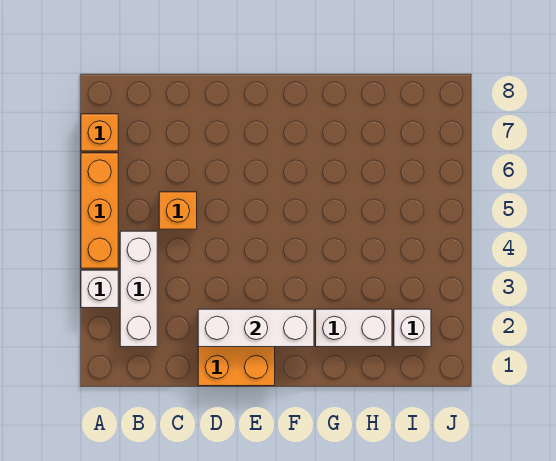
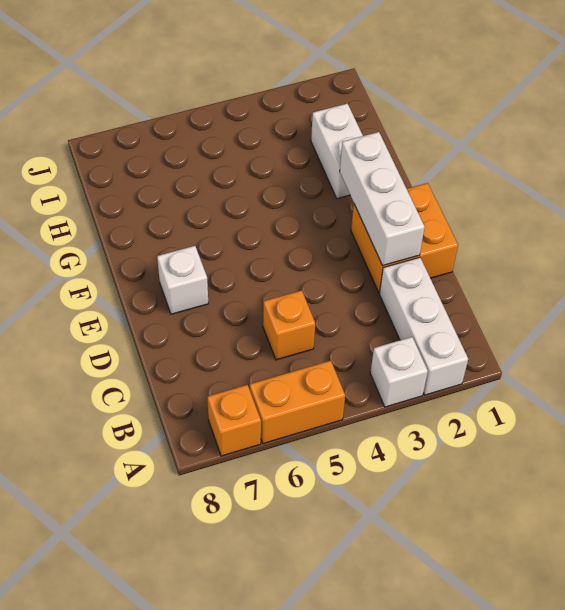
orange 1x3 brick [81,153,118,268] -> orange 1x2 brick [250,360,345,444]
white 1x3 brick [120,231,157,347] -> white 1x3 brick turned to [379,257,468,395]
white 1x1 brick [394,309,431,347] -> white 1x1 brick moved to [157,246,208,314]

